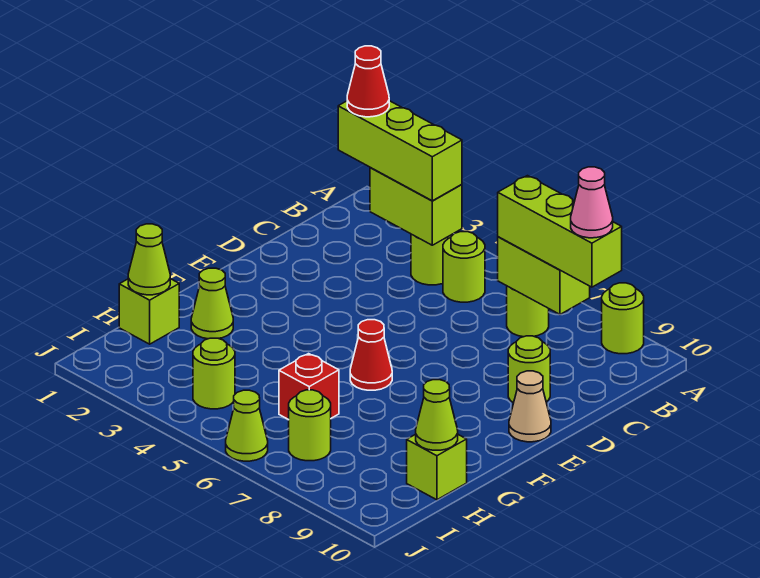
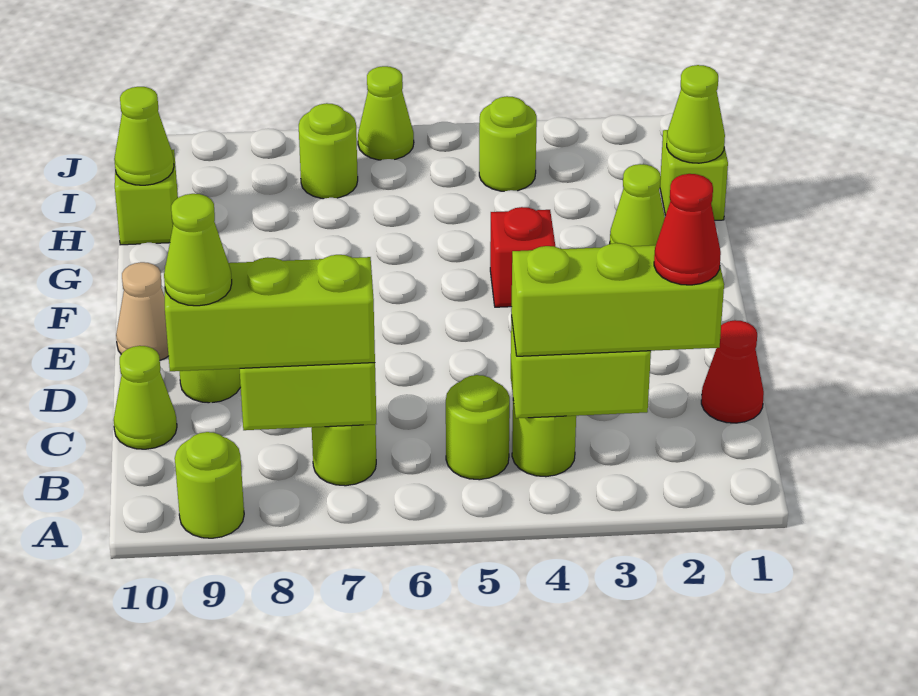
pink 1x1 cone [571,167,613,238] -> lime 1x1 cone [164,194,232,306]
none -> lime 1x1 cone [113,346,177,449]
red 1x1 cone [350,320,392,390] -> red 1x1 cone moved to [701,320,764,423]
red 1x1 brick [279,354,339,420] -> red 1x1 brick moved to [490,207,555,307]

